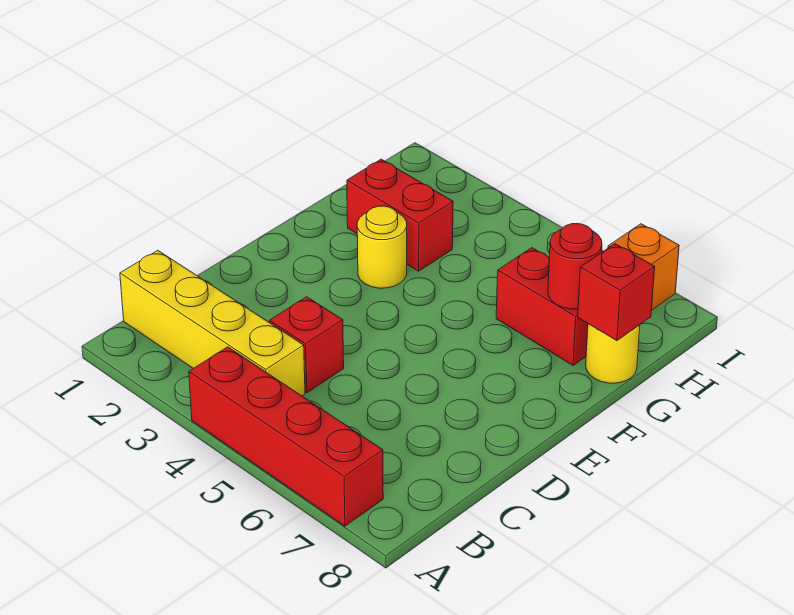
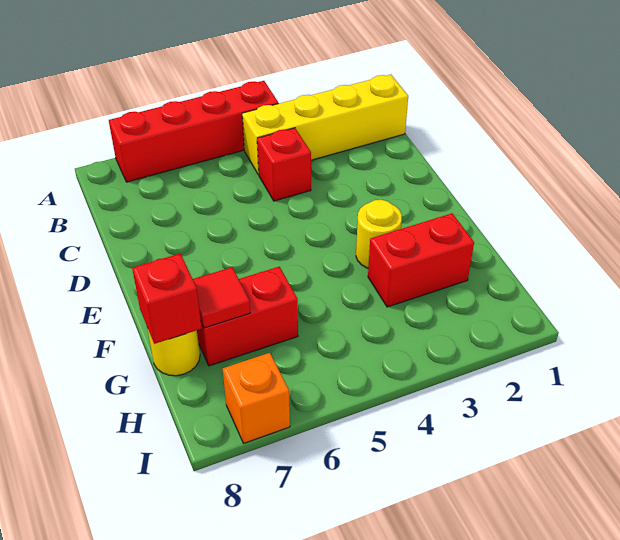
red 1x1 round brick [548,224,602,309] -> red 1x1 tile [193,267,250,328]

